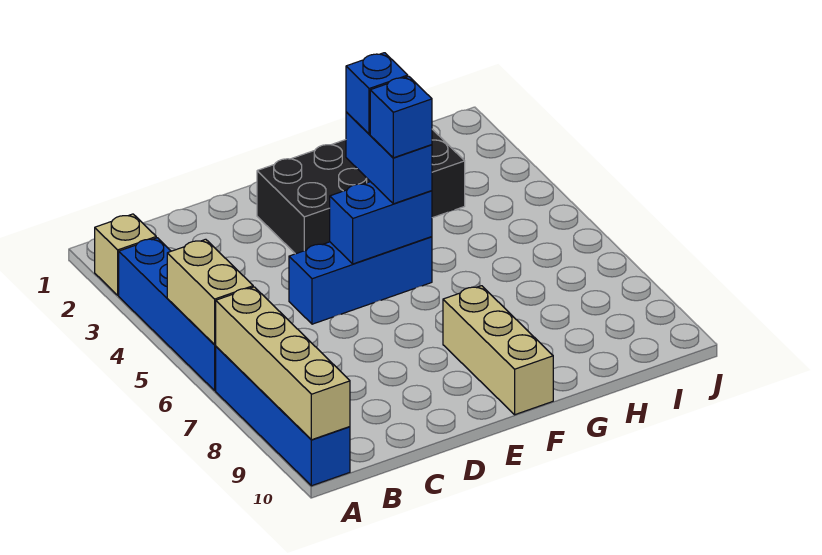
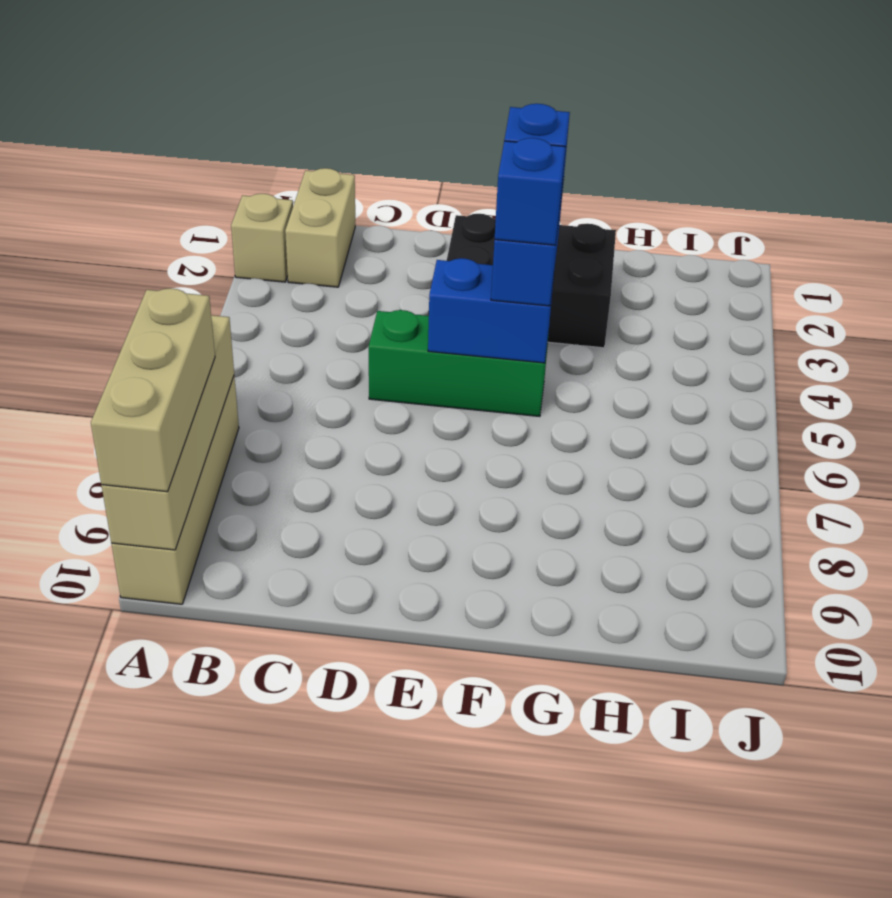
blue 1x4 brick [119,238,216,390] -> none
tan 1x2 brick [167,239,253,345] -> tan 1x2 brick moved to [285,168,355,287]
blue 1x4 brick [216,347,350,486] -> tan 1x4 brick [112,376,239,604]
blue 1x3 brick [289,237,432,324] -> green 1x3 brick [369,310,549,417]
black 2x4 brick [257,129,465,254] -> black 2x3 brick [447,214,616,348]
tan 1x3 brick [443,286,553,415] -> tan 1x3 brick moved to [91,288,215,492]

